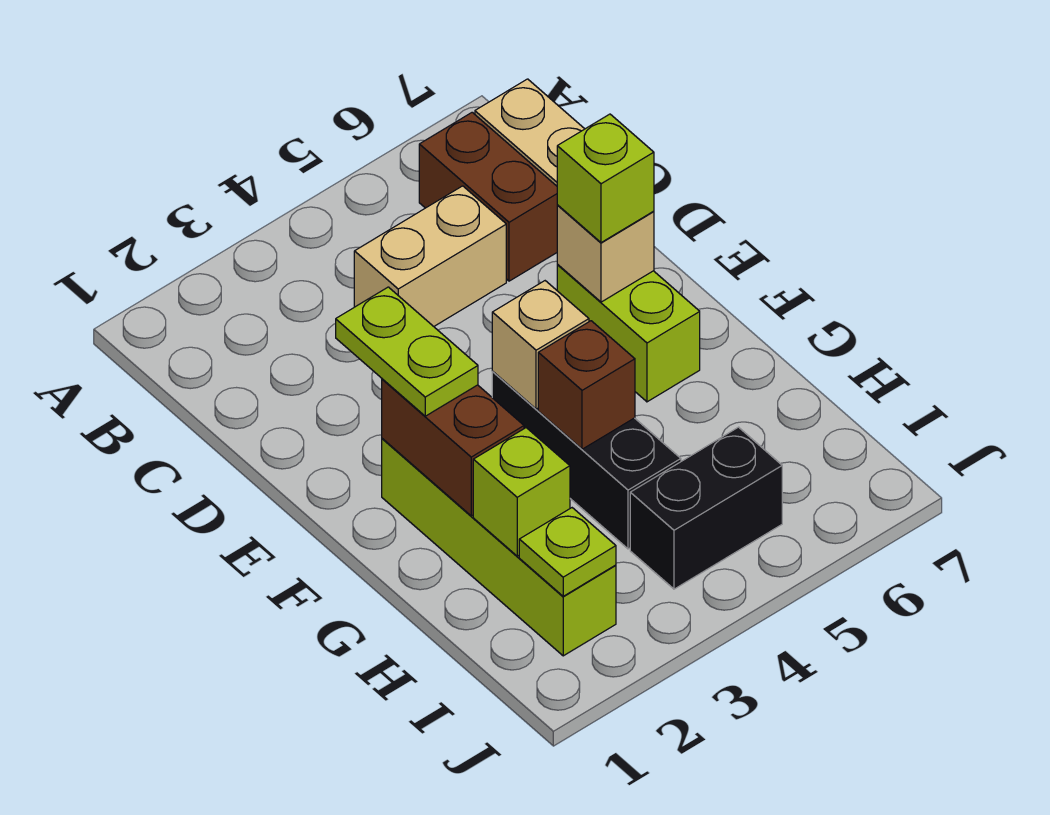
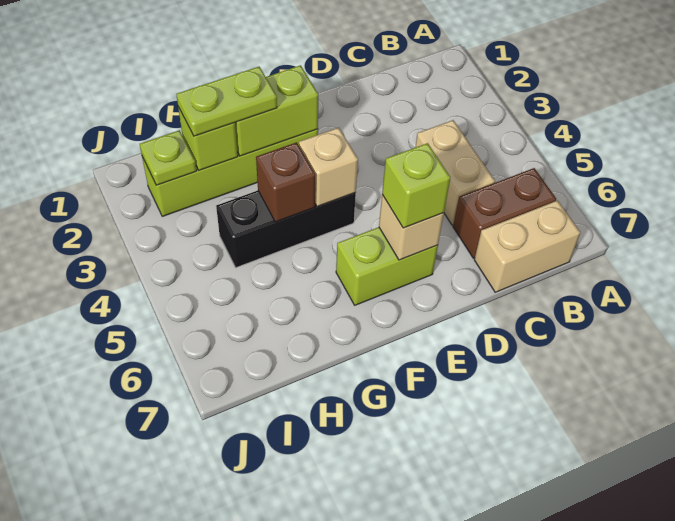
lime 1x2 plate [336,287,478,416] -> lime 1x2 plate moved to [176,67,277,136]
brown 1x2 brick [382,379,524,516] -> lime 1x2 brick [235,65,318,156]
black 1x2 brick [630,427,782,589] -> none

